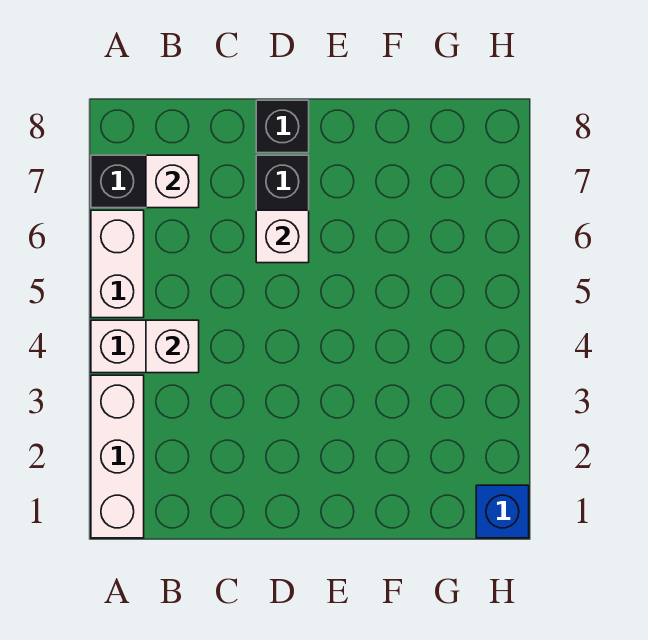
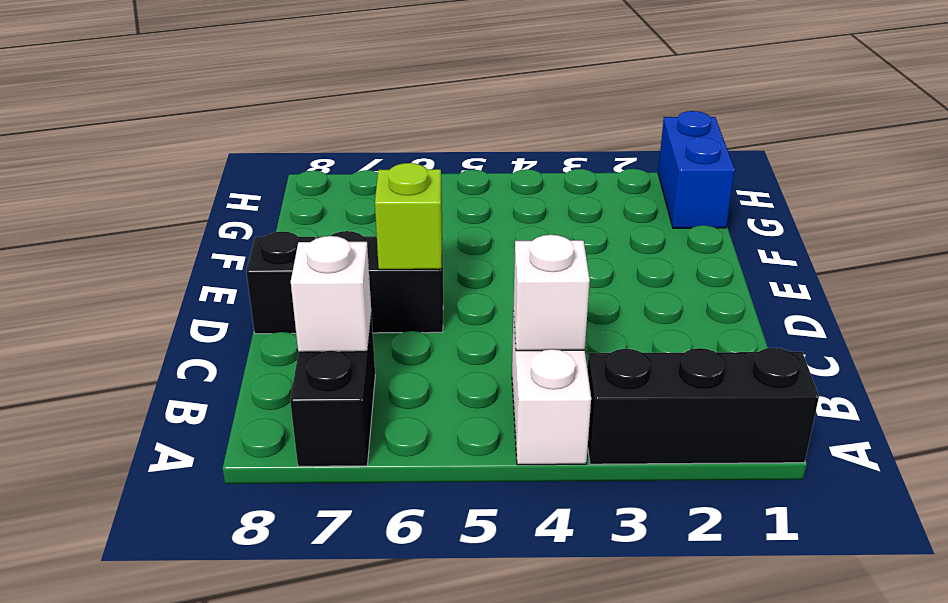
white 1x3 brick [91,375,144,538] -> black 1x3 brick [587,348,819,464]
white 1x2 brick [91,210,144,318] -> none
white 1x1 brick [256,210,309,263] -> lime 1x1 brick [375,163,442,270]
blue 1x1 brick [476,485,529,538] -> blue 1x2 brick [658,111,735,228]

